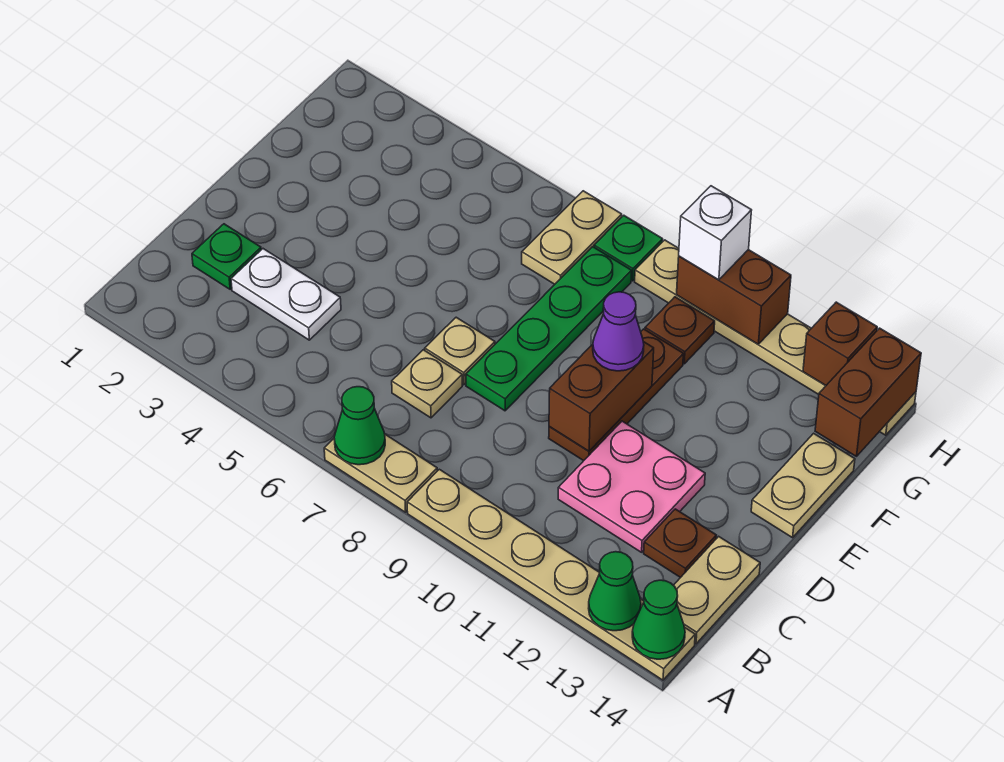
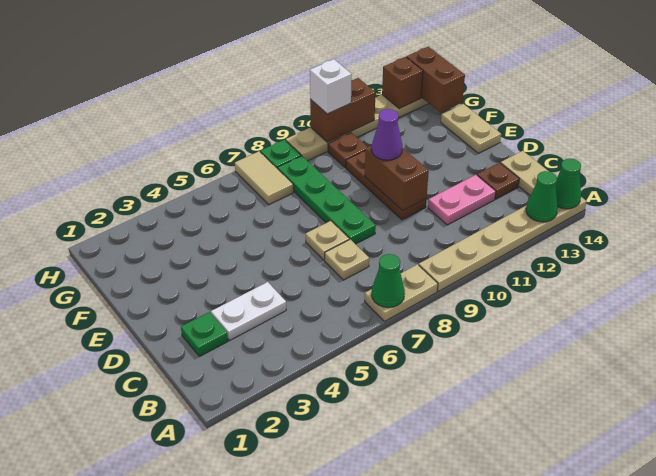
pink 2x2 plate [558,421,705,552] -> pink 1x2 plate [428,175,496,225]
tan 1x2 plate [522,191,622,284] -> tan 1x2 tile [235,151,293,205]

